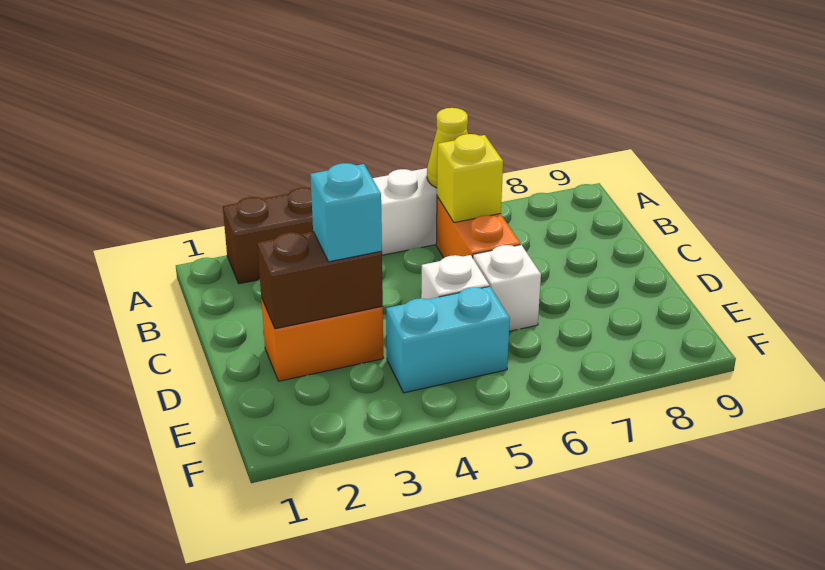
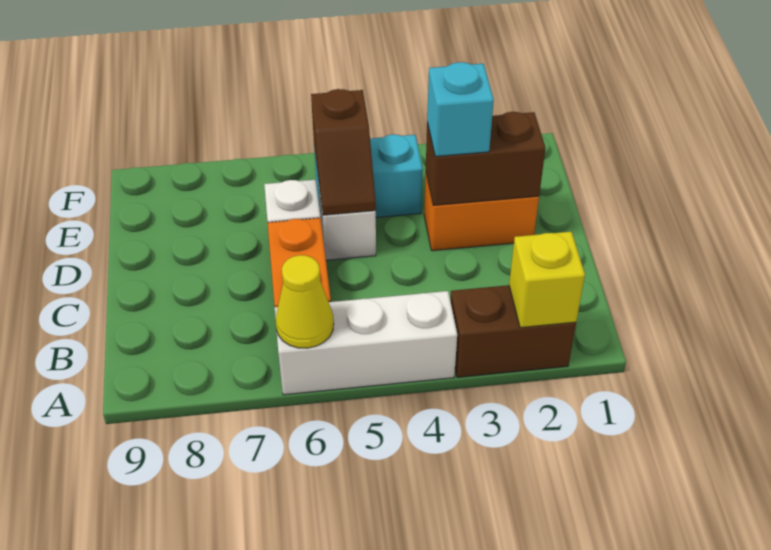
yellow 1x1 brick [437,134,503,223] -> yellow 1x1 brick moved to [509,232,585,328]
none -> brown 1x2 slope [311,89,376,215]

